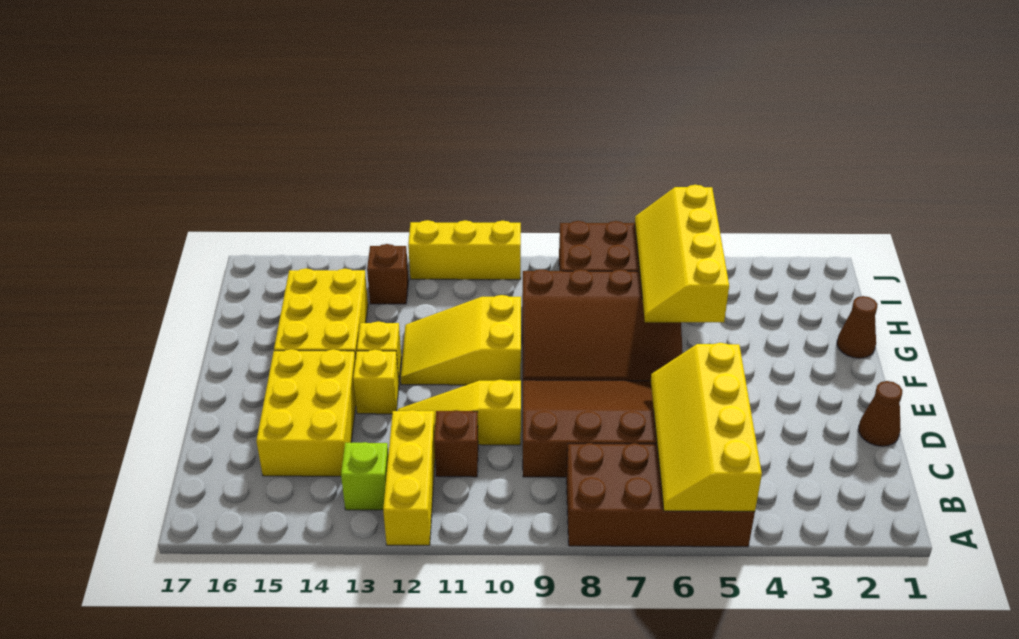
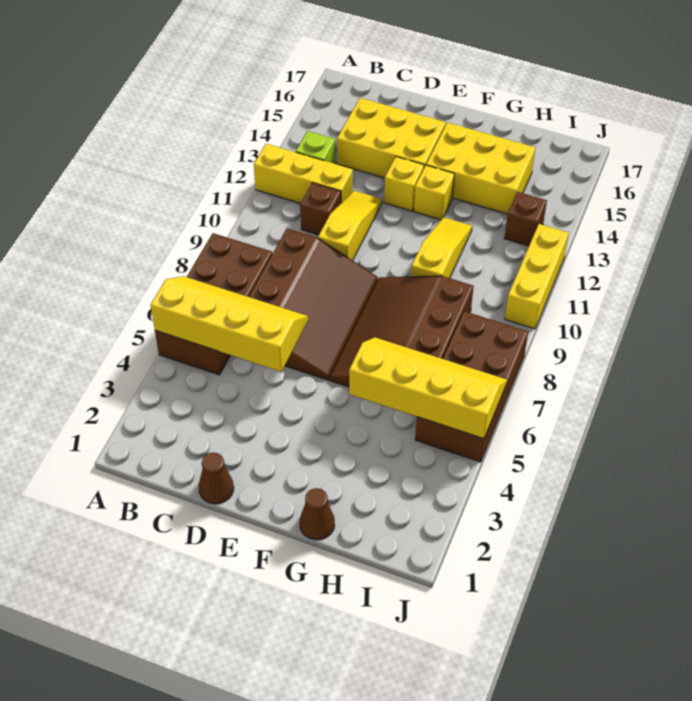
yellow 2x3 slope [401,295,521,385] -> yellow 1x3 slope [411,217,472,278]

